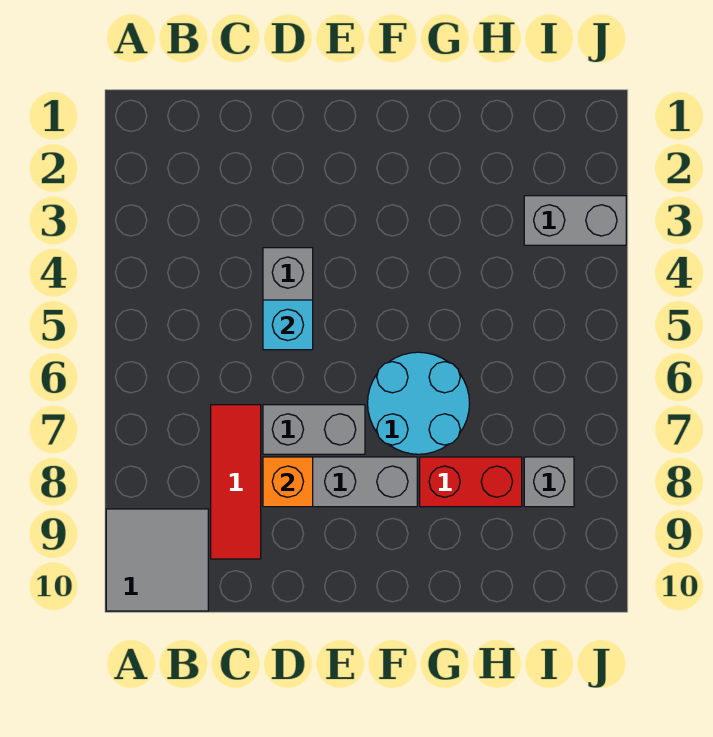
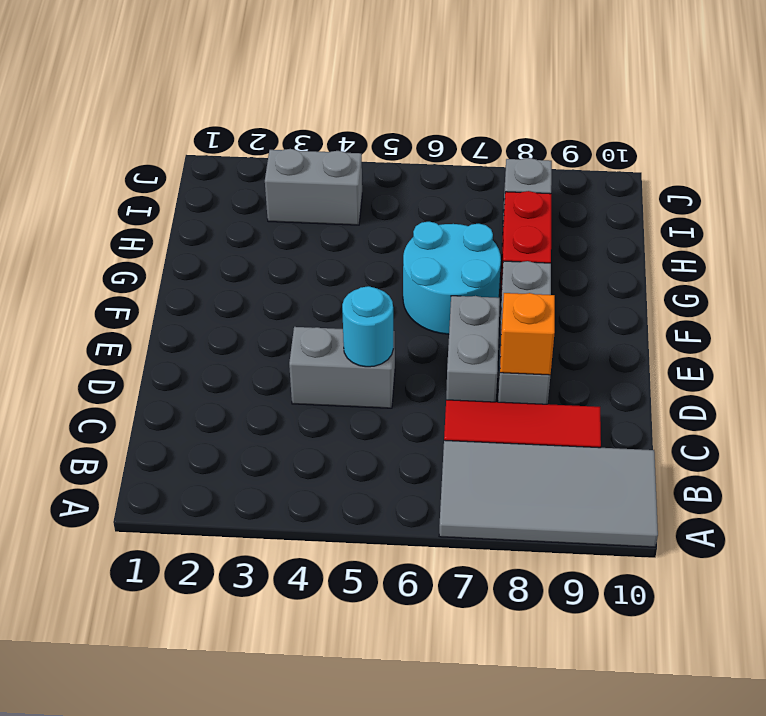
grey 2x2 tile [106,509,208,611] -> grey 2x4 tile [439,440,658,547]
cyan 1x1 brick [263,300,313,350] -> cyan 1x1 round brick [342,286,393,367]
grey 1x2 brick [524,196,626,245] -> grey 1x2 brick turned to [265,149,362,225]

